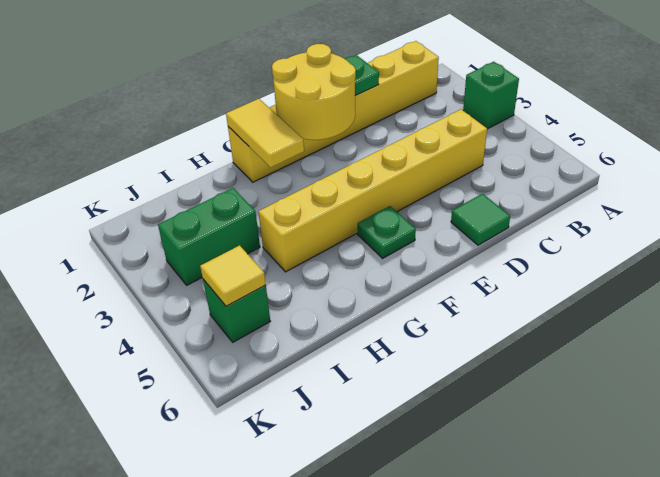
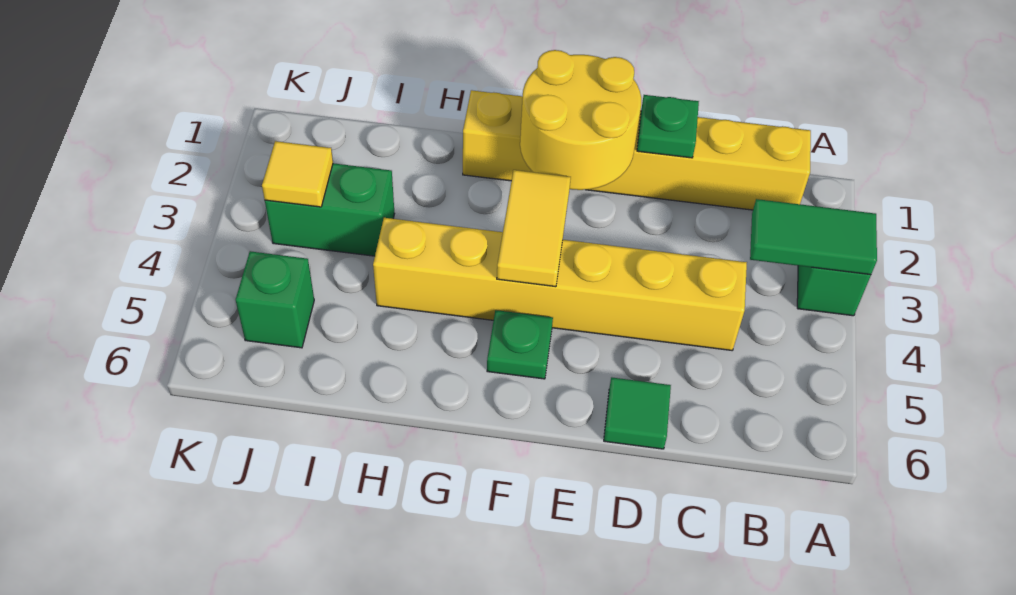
none -> green 1x2 tile [750,199,877,275]
yellow 1x2 tile [226,99,304,167] -> yellow 1x2 tile moved to [497,170,571,287]
yellow 1x1 tile [200,245,266,306] -> yellow 1x1 tile moved to [262,141,333,207]

